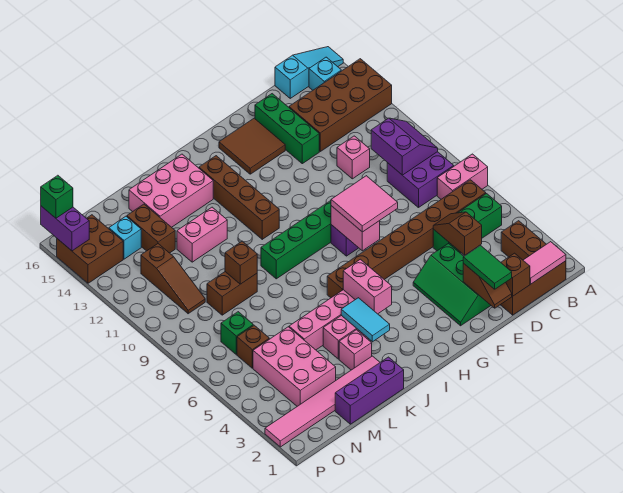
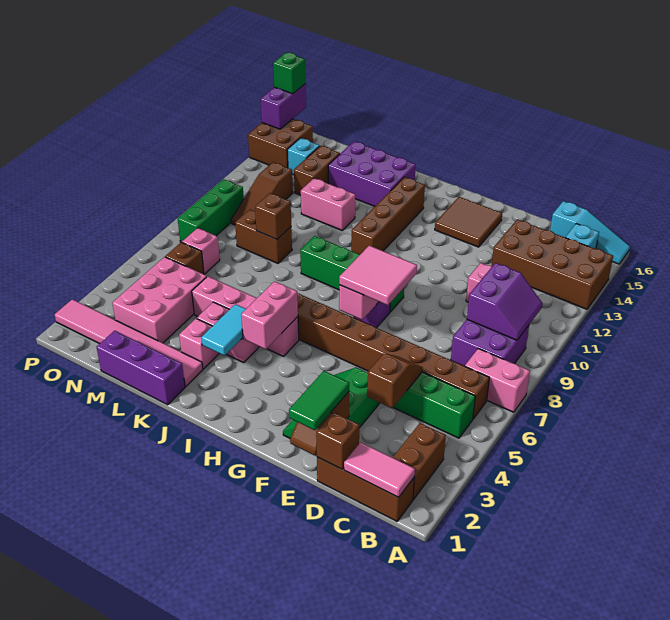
green 1x3 brick [255,94,319,164] -> green 1x3 brick moved to [178,179,244,242]
pink 2x3 brick [129,154,213,227] -> purple 2x3 brick [328,142,416,206]
green 1x1 brick [221,312,253,354] -> pink 1x1 brick [182,228,220,274]

